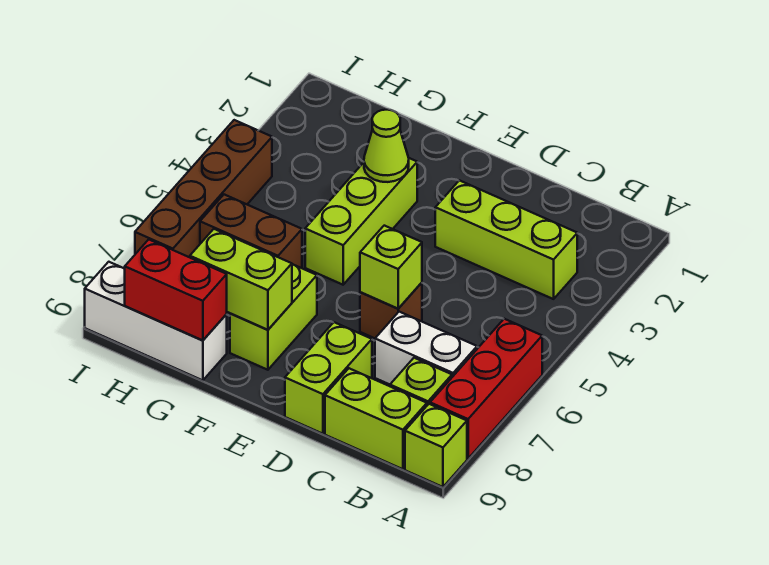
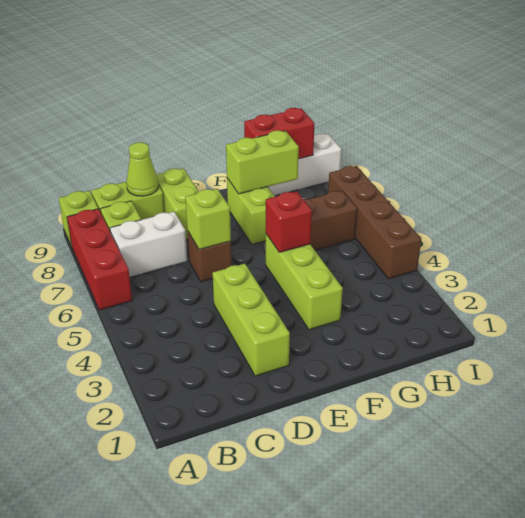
lime 1x3 brick [435,180,577,299] -> lime 1x3 brick turned to [213,264,290,376]
lime 1x1 cone [364,110,409,182] -> lime 1x1 cone moved to [126,142,159,196]
none -> red 1x1 brick [266,191,312,252]

